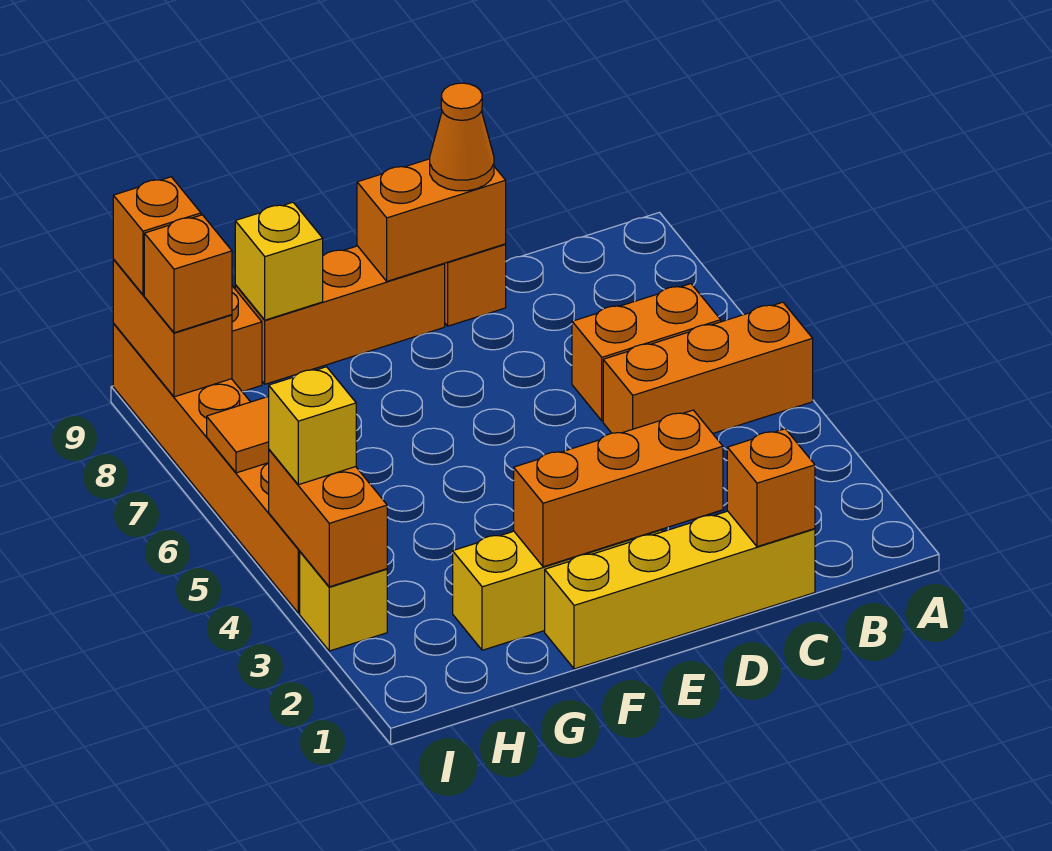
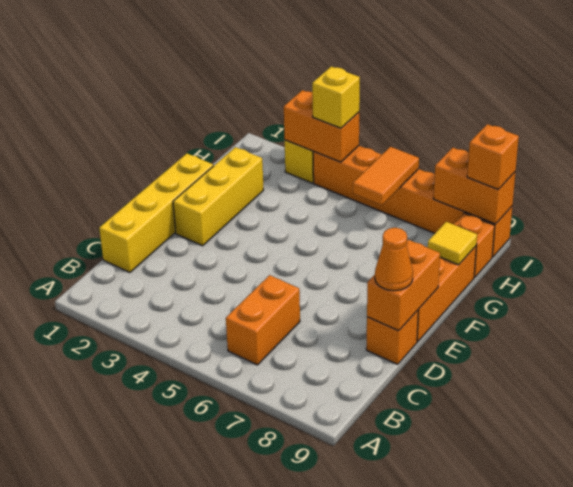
orange 1x3 brick [603,302,813,433] -> none
orange 1x1 brick [727,429,815,547] -> none
orange 1x3 brick [514,410,723,567] -> none
yellow 1x1 brick [235,202,323,320] -> yellow 1x1 tile [428,222,477,265]
orange 1x1 brick [144,215,232,333] -> none

